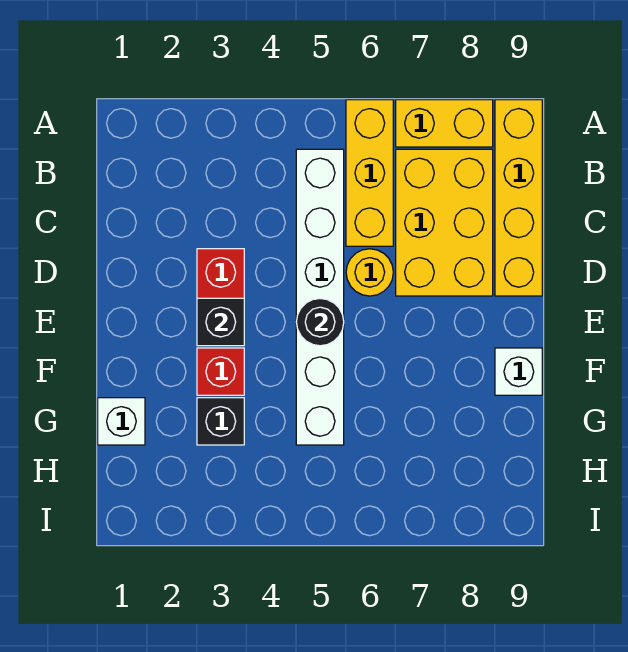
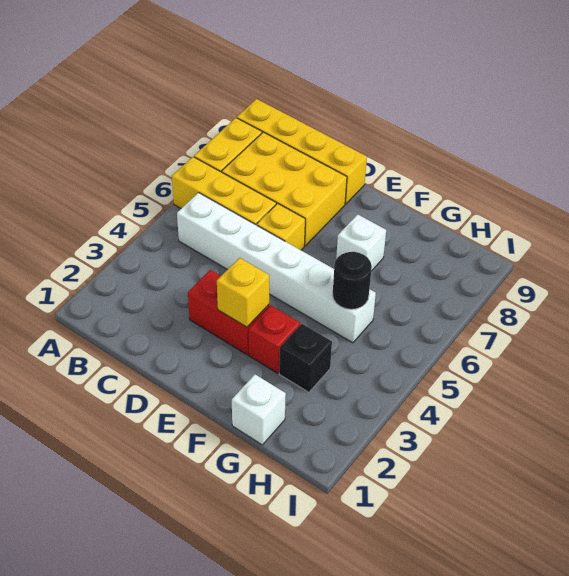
yellow 1x1 round brick [346,249,393,296] -> yellow 1x1 brick [257,203,305,250]
black 1x1 brick [197,298,244,346] -> yellow 1x1 brick [217,258,269,327]
black 1x1 round brick [296,299,344,346] -> black 1x1 round brick moved to [333,252,372,309]
white 1x1 brick [495,348,542,395] -> white 1x1 brick moved to [336,214,386,271]

